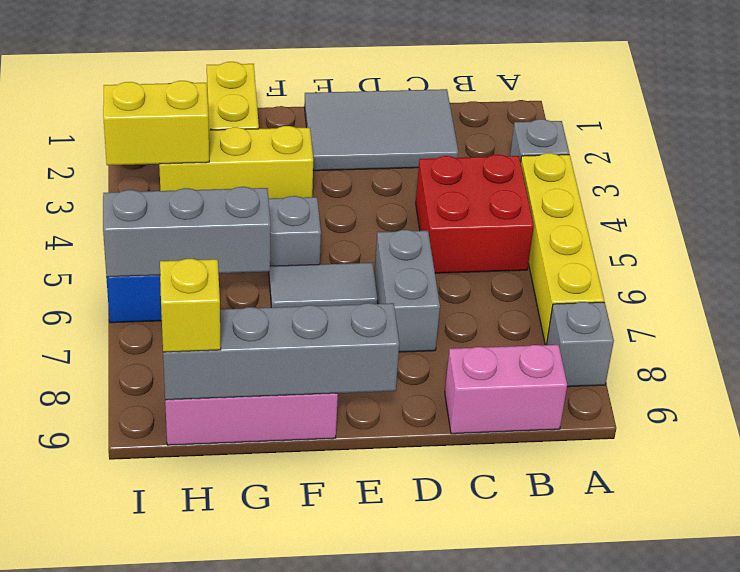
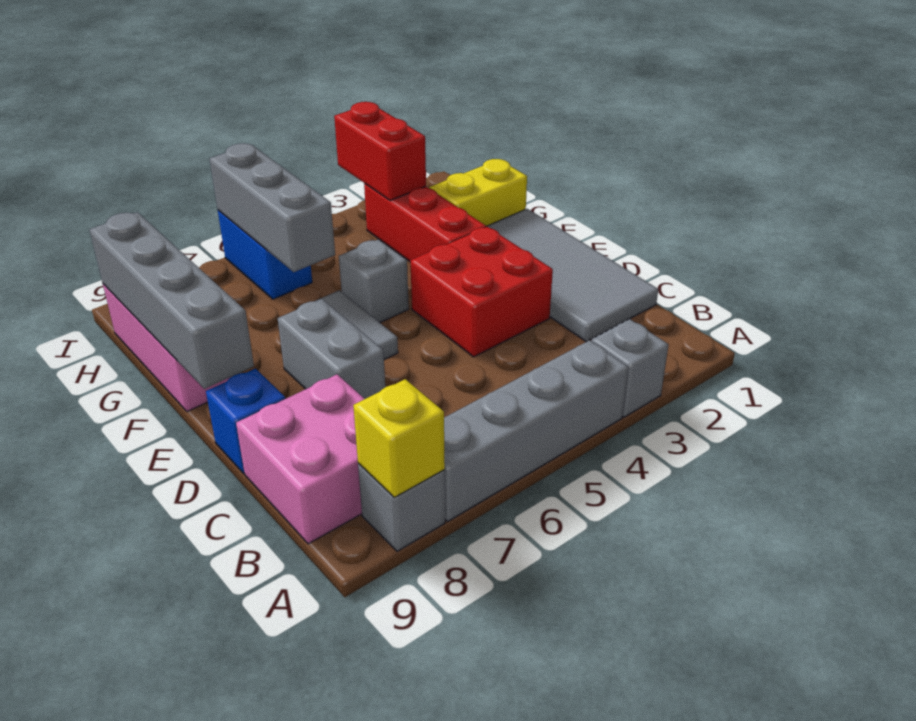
yellow 1x4 brick [521,153,604,345] -> grey 1x4 brick [444,340,628,522]
red 2x2 brick [416,155,534,273] -> red 2x2 brick moved to [410,227,553,357]
pink 1x2 brick [445,345,567,434] -> pink 2x2 brick [236,374,364,544]
grey 2x3 tile [304,89,458,171] -> grey 2x4 tile [486,209,658,342]
grey 1x2 brick [375,230,440,352] -> grey 1x2 brick turned to [278,299,385,399]
none -> blue 1x1 brick [206,369,285,473]
yellow 1x3 brick [159,126,313,199] -> red 1x3 brick [364,183,486,261]
yellow 1x2 brick [103,81,209,165] -> red 1x2 brick [334,102,426,201]
yellow 1x1 brick [160,259,221,352] -> yellow 1x1 brick moved to [353,379,445,497]

